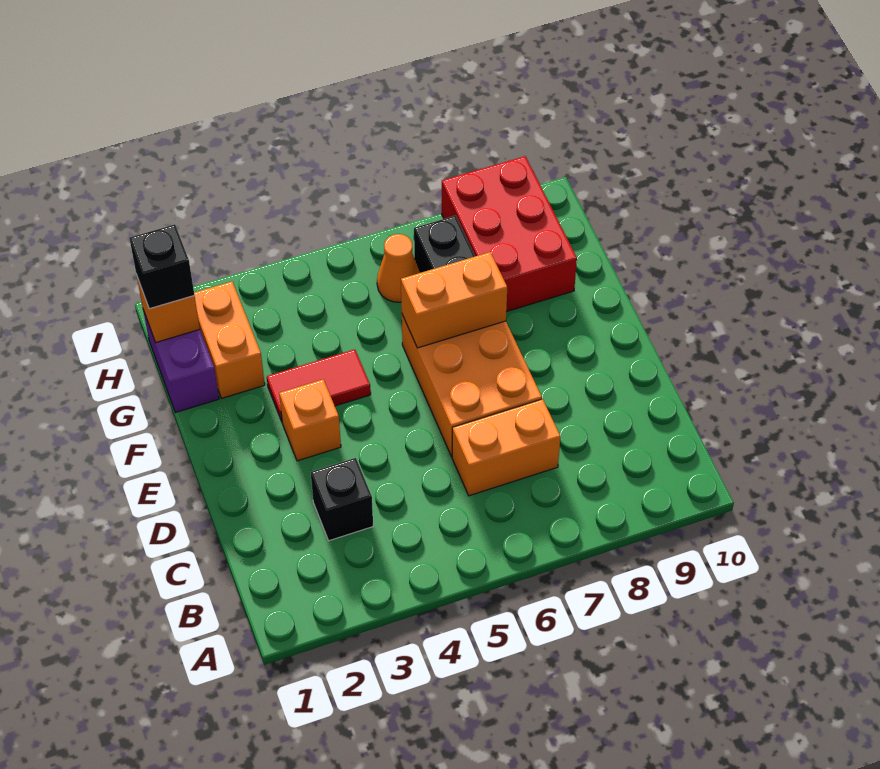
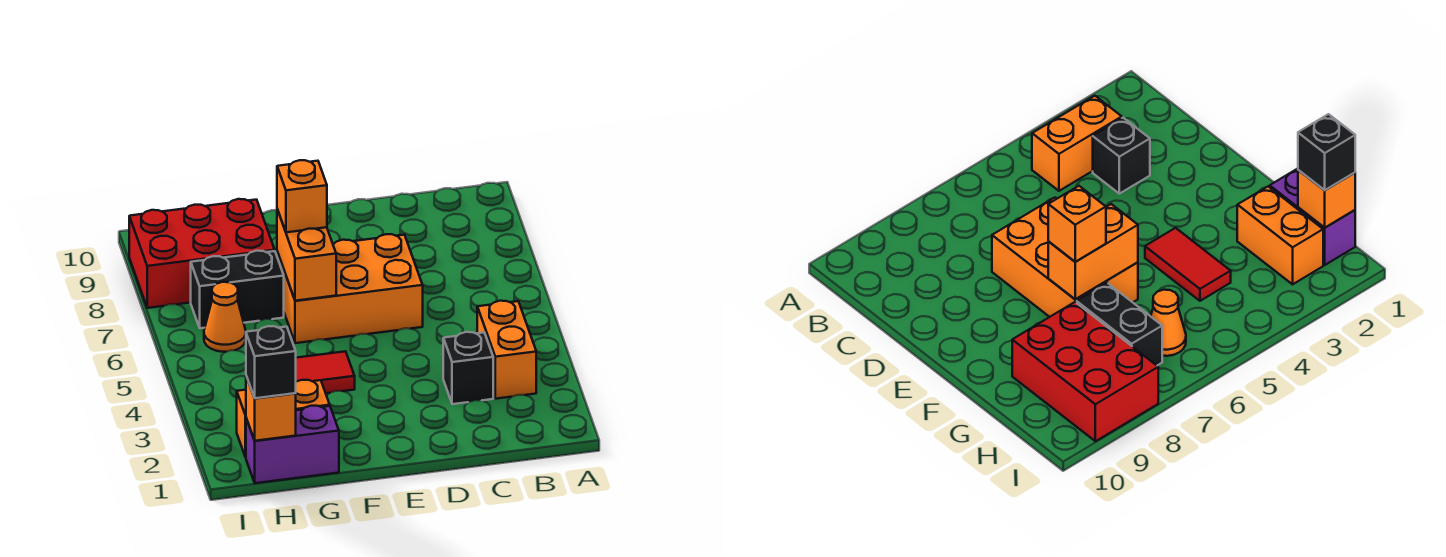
orange 1x2 brick [452,399,560,496] -> orange 1x2 brick moved to [477,301,536,399]
orange 1x1 brick [279,379,341,461] -> orange 1x1 brick moved to [277,160,327,232]
red 1x2 tile [267,349,371,421] -> red 1x2 tile turned to [296,351,355,393]

